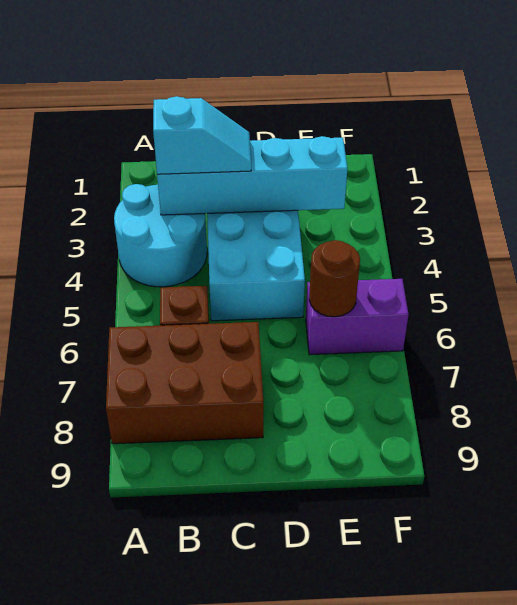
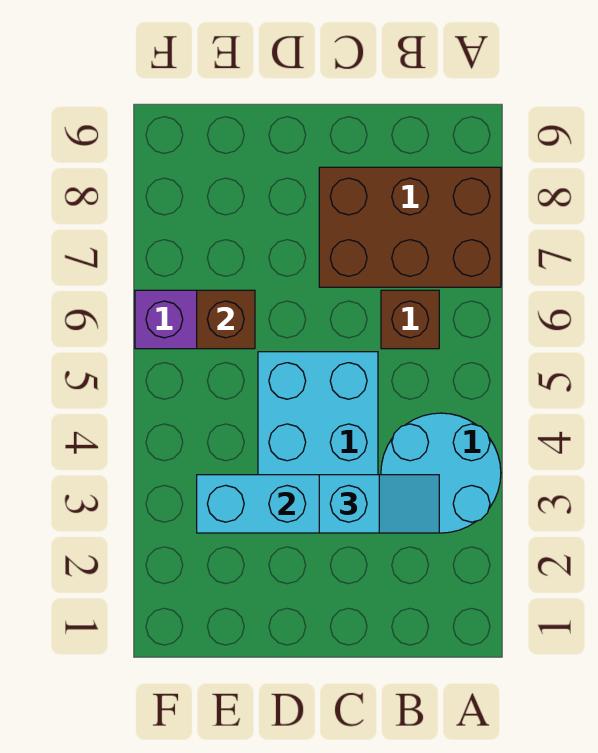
cyan 1x2 slope [153,96,251,174] -> cyan 1x2 slope turned to [319,475,439,533]
brown 1x1 round brick [309,240,360,317] -> brown 1x1 brick [197,290,255,349]

